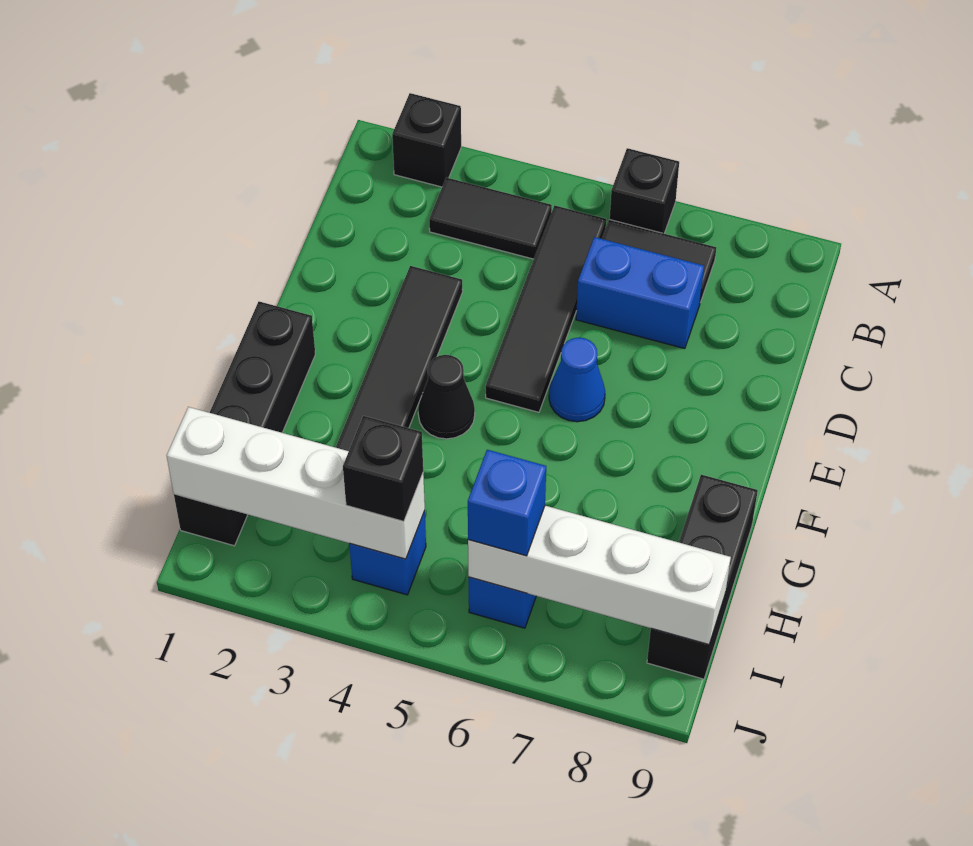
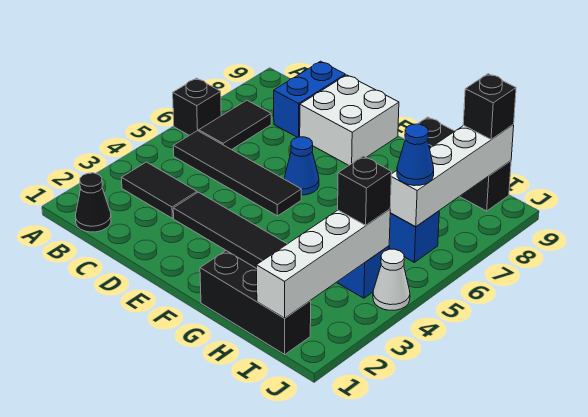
black 1x1 brick [392,93,461,187] -> black 1x1 brick moved to [463,74,516,139]
black 1x2 tile [429,178,552,259] -> black 1x2 tile turned to [121,162,197,218]
blue 1x2 brick [576,237,704,349] -> blue 1x2 brick moved to [274,61,345,137]
none -> white 2x2 brick [300,75,399,166]
black 1x4 brick [174,302,315,546] -> black 1x3 brick [200,251,311,354]
black 1x1 cone [418,355,475,439] -> black 1x1 cone moved to [76,173,111,232]
blue 1x1 brick [468,450,546,556] -> blue 1x1 cone [397,124,434,186]
none -> white 1x1 cone [373,249,410,310]

